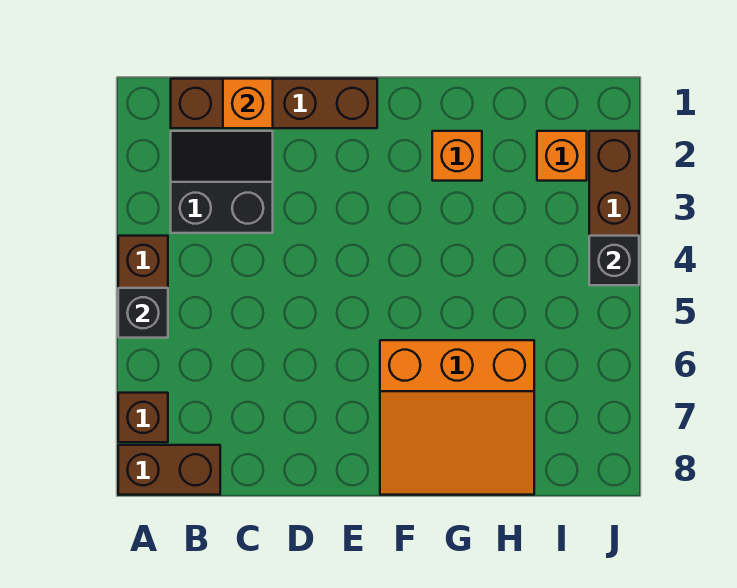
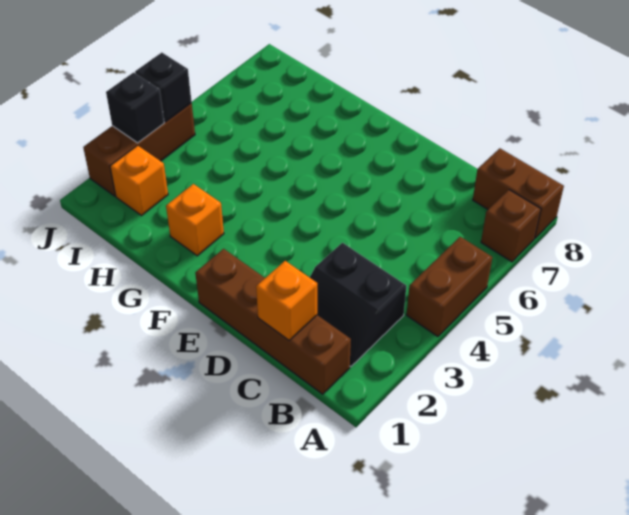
black 1x1 brick [118,288,168,338] -> black 1x1 brick moved to [106,72,164,143]
orange 3x3 slope [380,340,534,495] -> none

